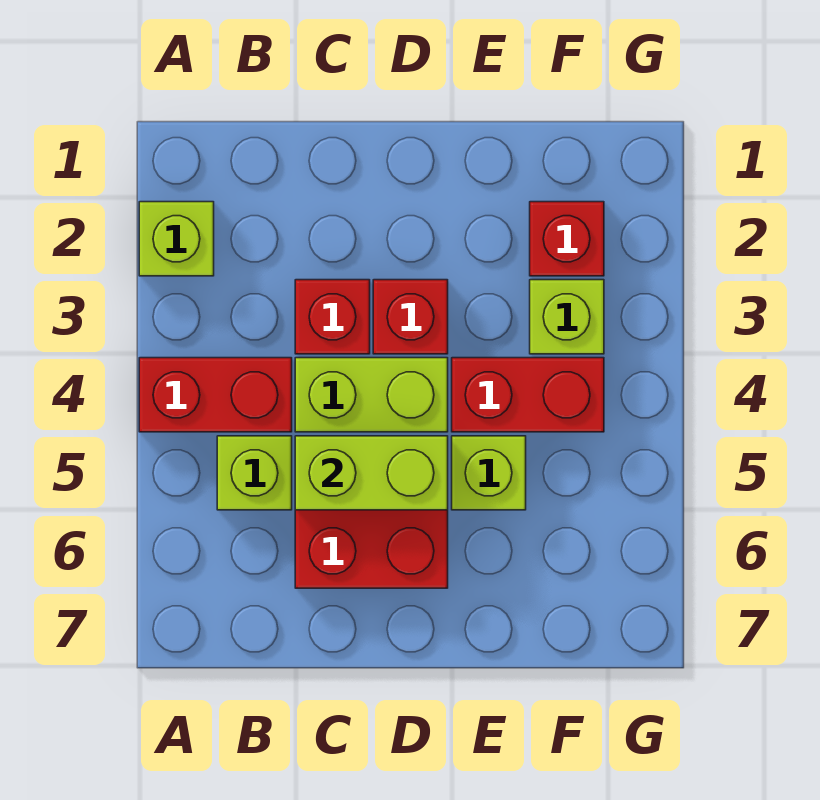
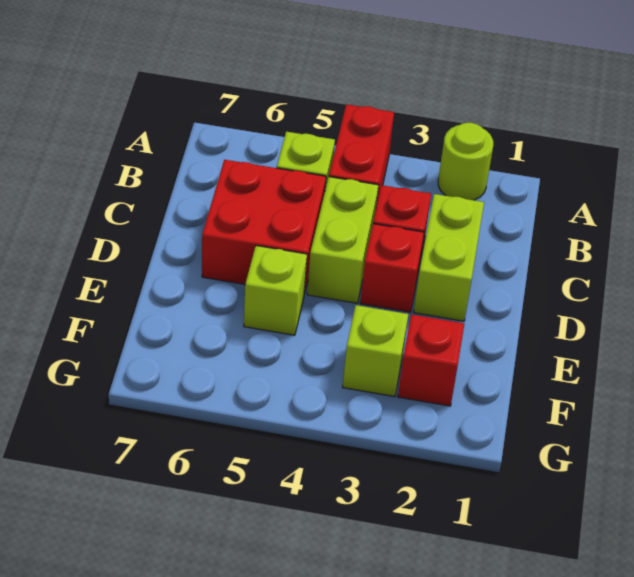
lime 1x1 brick [139,202,214,276] -> lime 1x1 round brick [438,123,493,200]
lime 1x2 brick [295,436,448,510] -> lime 1x2 brick moved to [414,194,484,321]
red 1x2 brick [452,358,604,432] -> none

